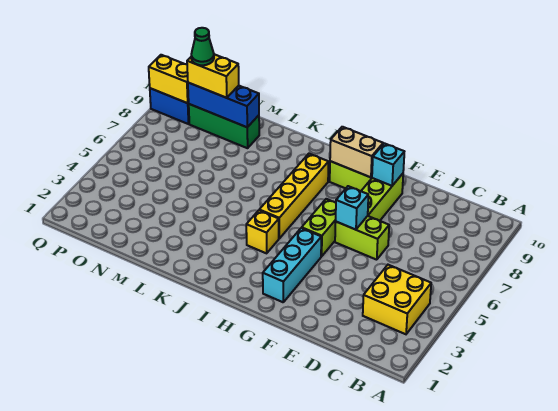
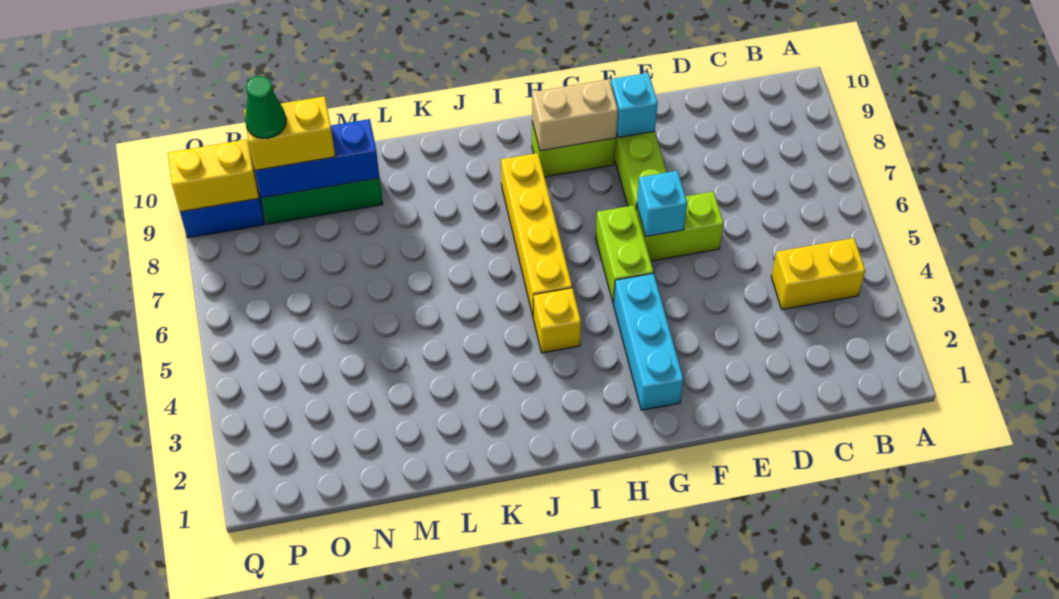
yellow 2x2 brick [363,265,431,334] -> yellow 1x2 brick [771,238,865,310]

